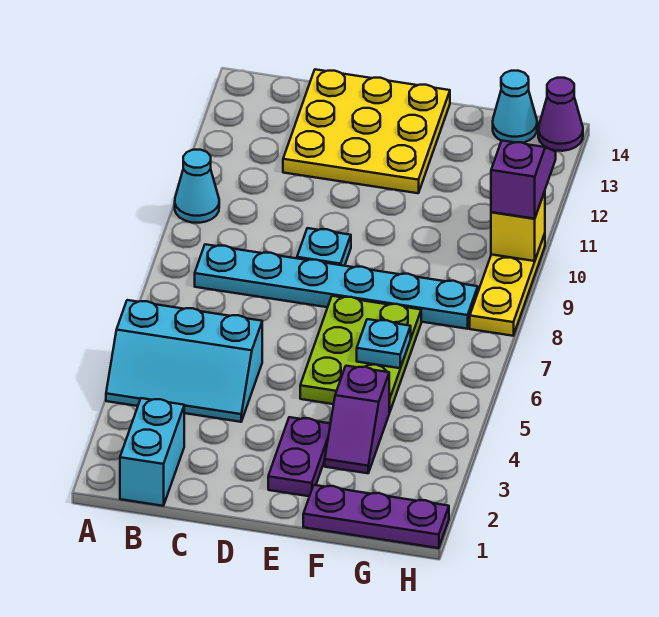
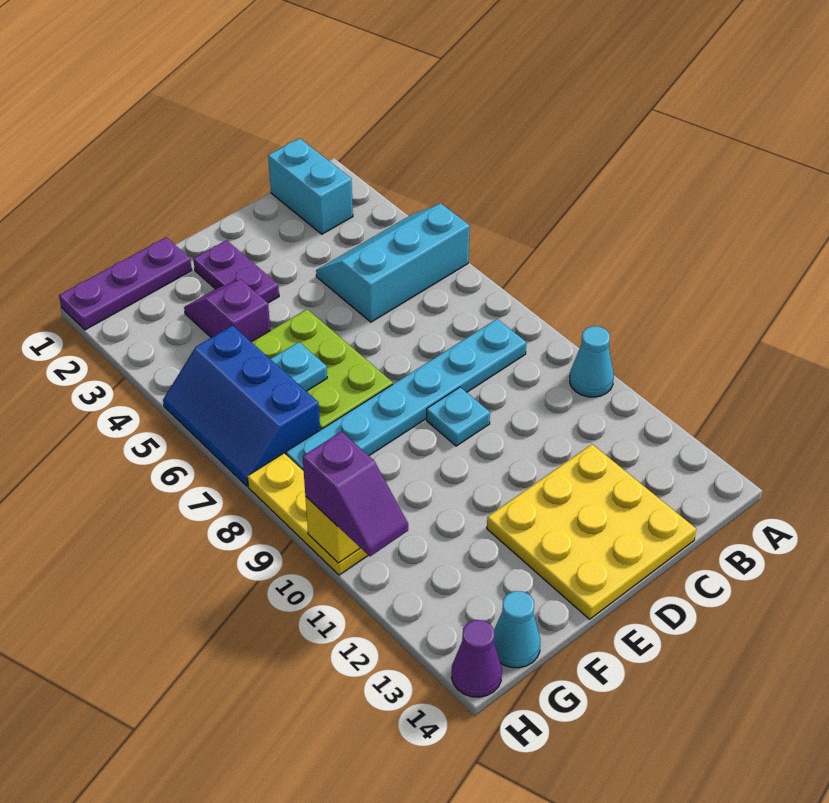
none -> blue 2x3 slope [163,326,320,487]

